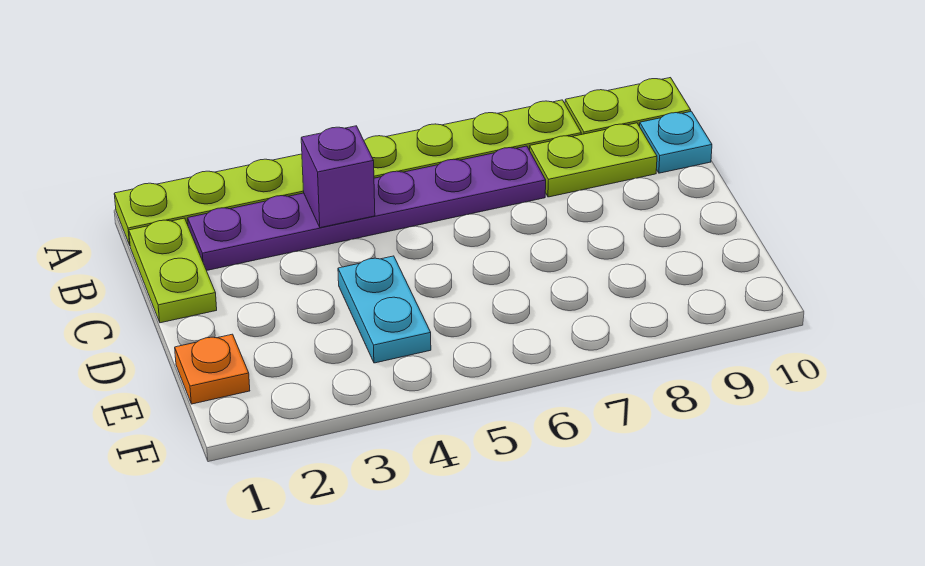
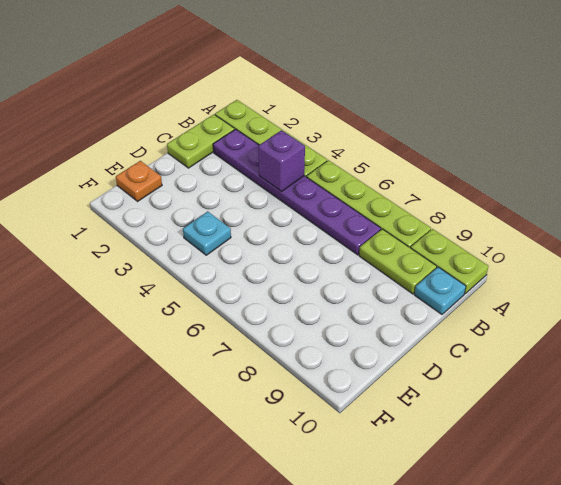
cyan 1x2 plate [338,256,431,363] -> cyan 1x1 plate [183,211,231,255]

